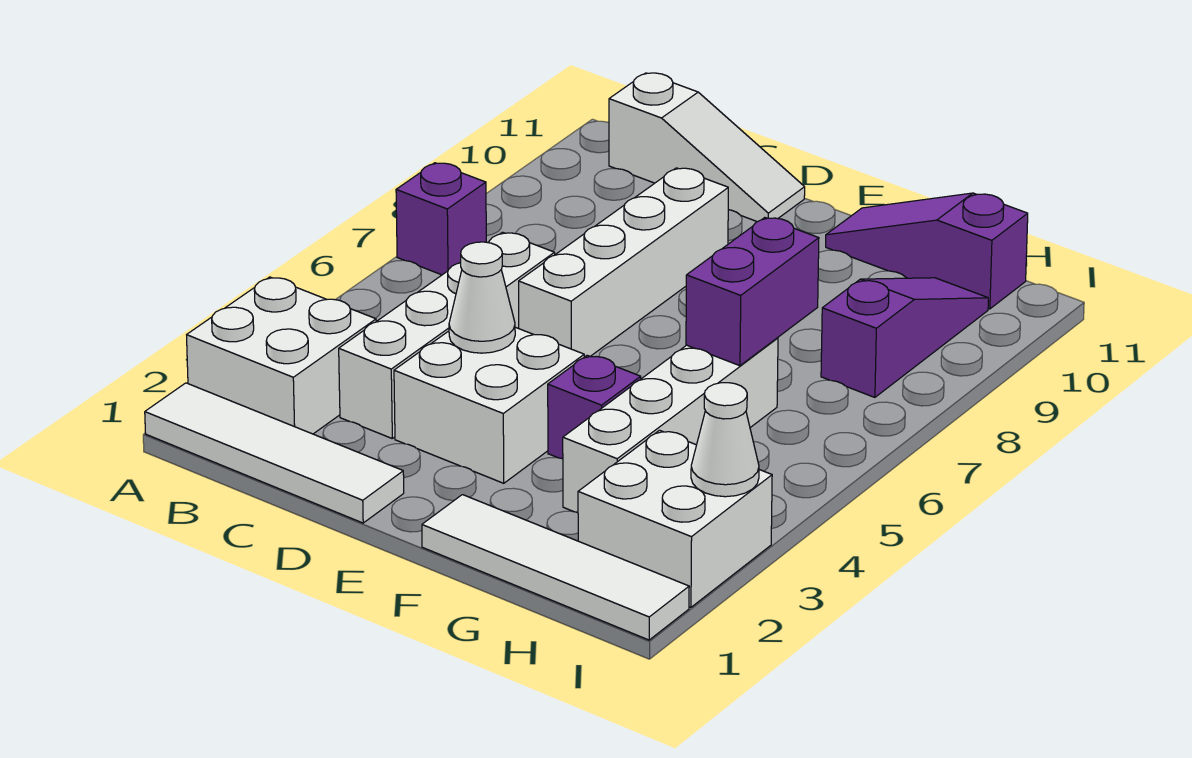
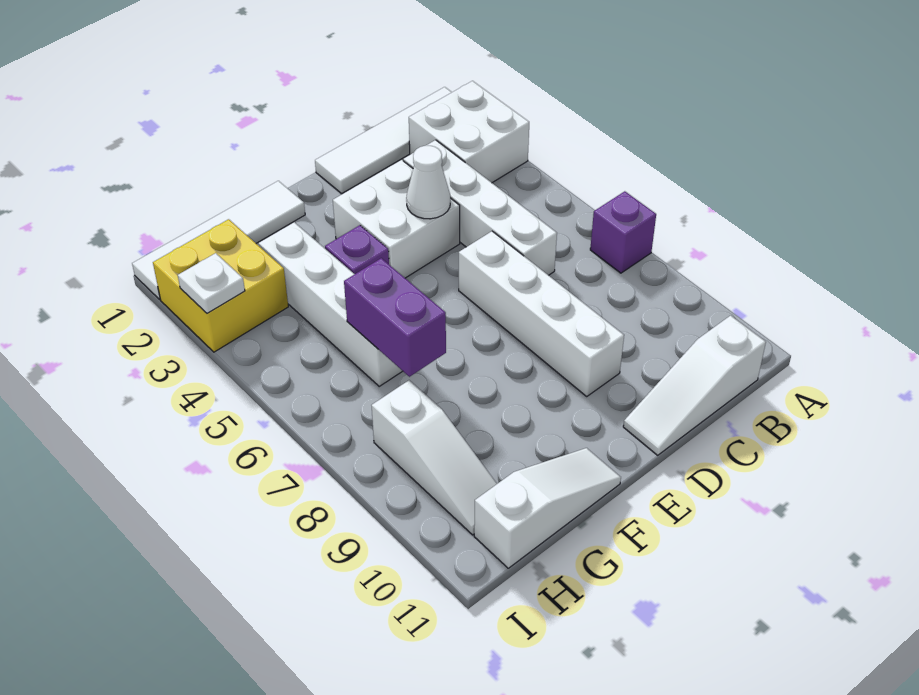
purple 1x3 slope [826,193,1028,309] -> white 1x3 slope [474,448,621,568]
white 2x2 brick [578,430,772,607] -> yellow 2x2 brick [153,219,288,352]
purple 1x3 slope [821,278,988,397] -> white 1x3 slope [372,380,497,535]
white 1x1 cone [691,383,759,497] -> white 1x1 plate [178,253,245,313]

